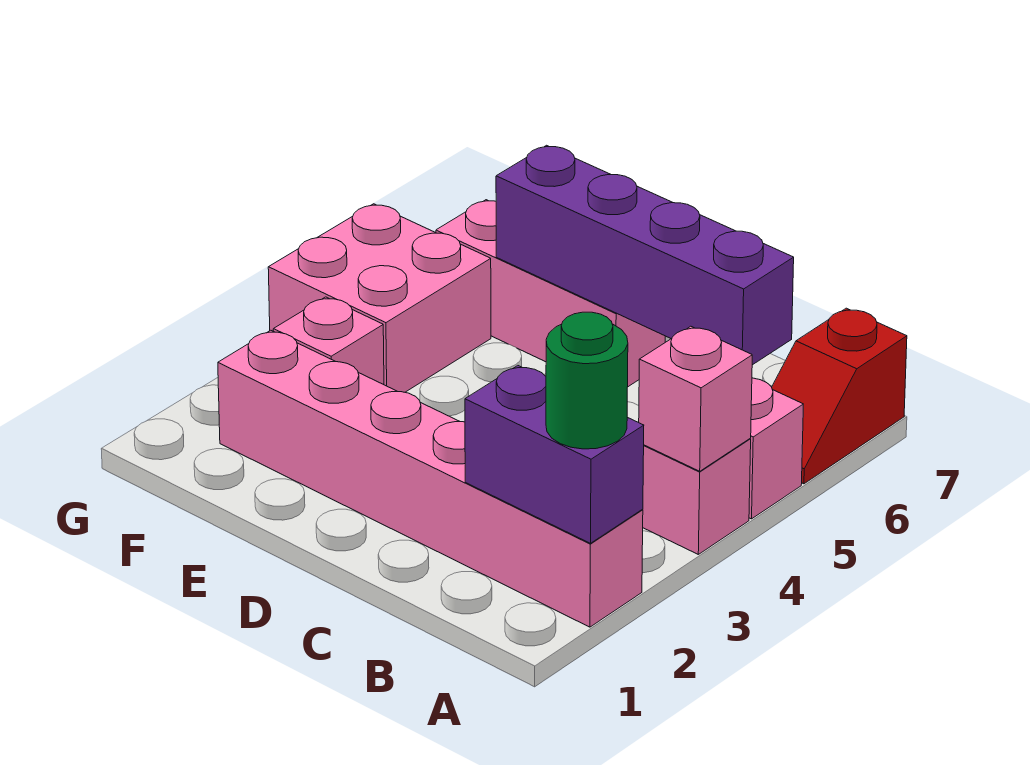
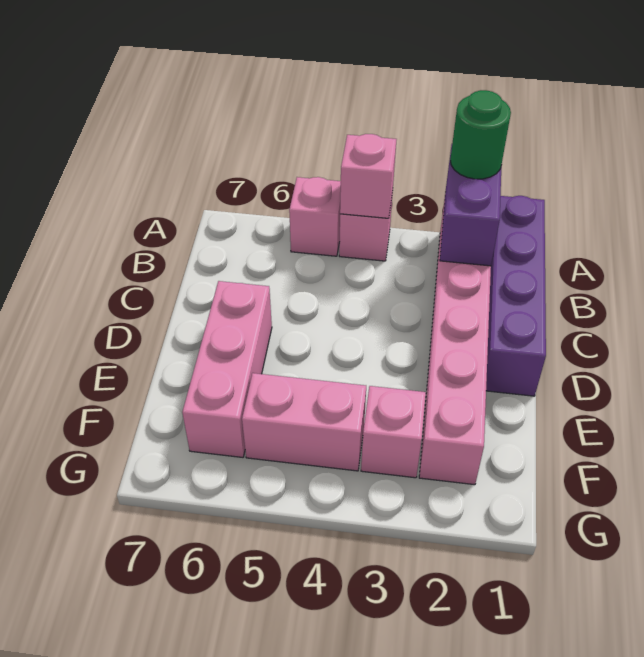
red 1x2 slope [772,308,907,484] -> none
purple 1x4 brick [496,145,794,365] -> purple 1x4 brick moved to [486,196,546,396]
pink 2x2 brick [268,204,491,392] -> pink 1x2 brick [242,373,366,471]

